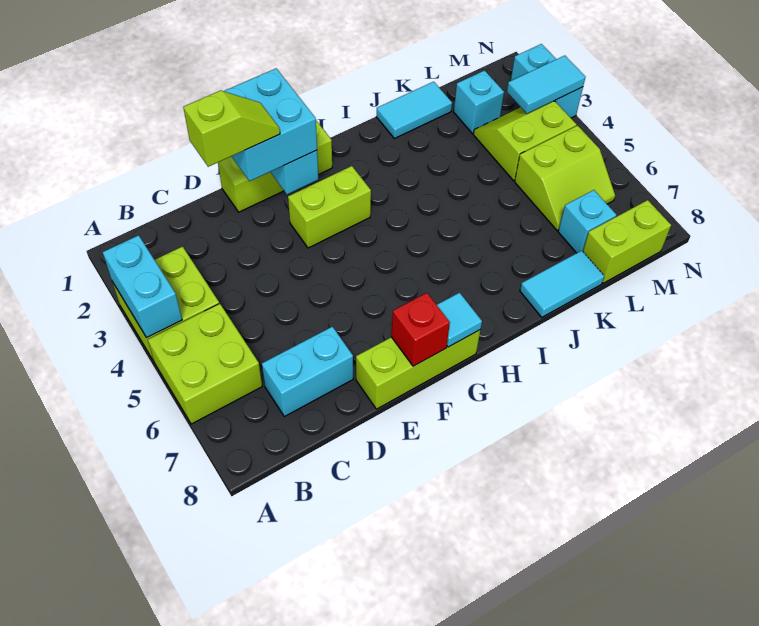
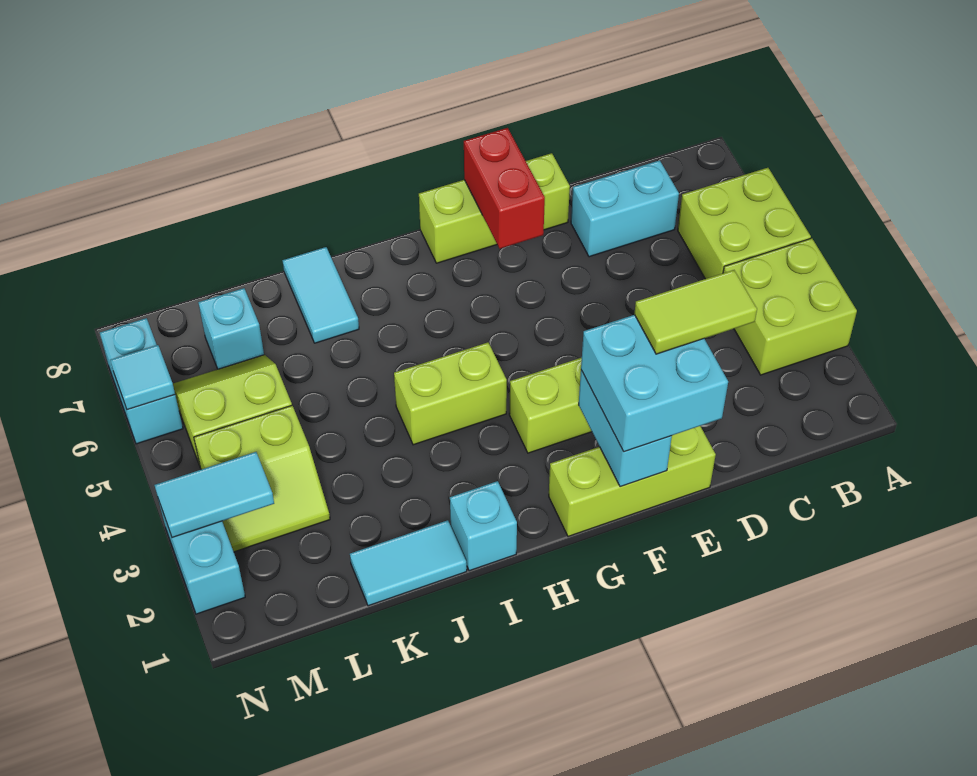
cyan 1x2 brick [102,235,182,338] -> cyan 1x2 brick moved to [100,318,183,444]
lime 1x2 slope [183,90,280,167] -> lime 1x2 tile [634,270,757,354]
red 1x1 brick [391,293,450,366] -> red 1x2 brick [464,128,545,249]
cyan 1x1 tile [437,293,482,347] -> cyan 1x1 tile moved to [110,345,175,410]
cyan 1x2 tile [520,251,604,317] -> cyan 1x2 tile turned to [283,247,359,343]
cyan 1x1 brick [454,71,504,133] -> cyan 1x1 brick moved to [450,481,517,571]
lime 1x2 brick [583,200,671,283] -> lime 1x2 brick moved to [394,342,507,445]

